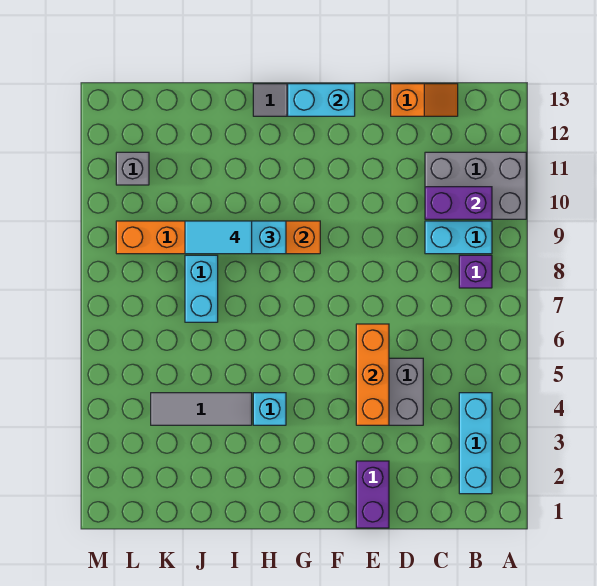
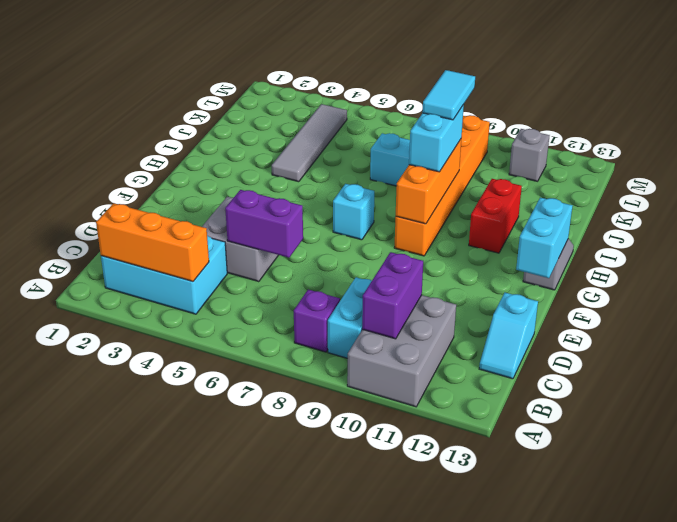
cyan 1x3 brick [459,393,492,494] -> cyan 2x3 brick [101,236,227,314]
orange 1x2 slope [391,84,458,116] -> cyan 1x2 slope [479,293,538,379]
purple 1x2 brick [356,461,389,528] -> purple 1x2 brick moved to [225,190,303,258]
orange 1x3 brick [356,324,389,425] -> orange 1x3 brick moved to [96,203,209,282]
cyan 1x1 brick [253,393,286,425] -> cyan 1x1 brick moved to [333,184,374,240]
none -> red 1x2 brick [469,179,522,253]
grey 1x3 tile [151,393,252,425] -> grey 1x4 tile [272,104,347,182]

